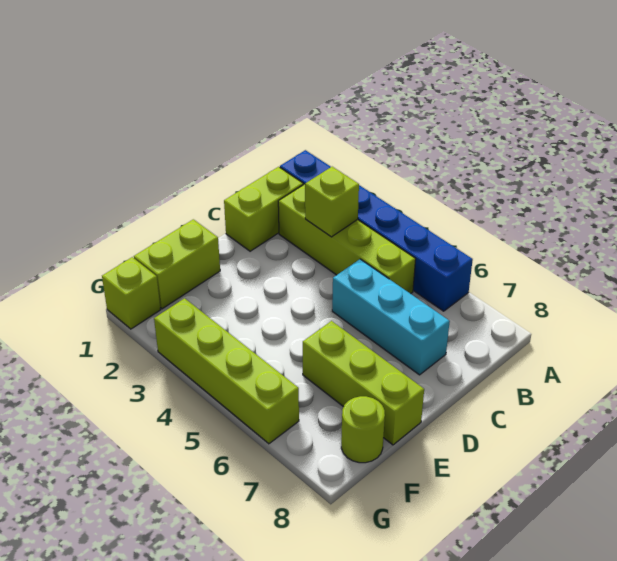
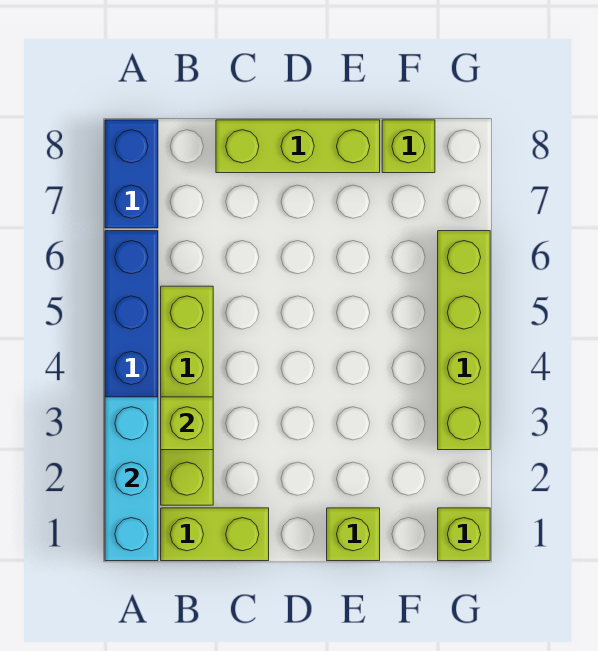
none -> blue 1x2 brick [105,120,158,228]
cyan 1x3 brick [332,259,450,375] -> cyan 1x3 brick moved to [105,397,158,561]
lime 1x2 brick [134,219,220,309] -> lime 1x1 brick [327,508,380,561]
lime 1x3 brick [303,321,424,445] -> lime 1x3 brick turned to [216,120,380,173]
lime 1x1 round brick [341,396,385,463] -> lime 1x1 brick [382,120,435,173]

